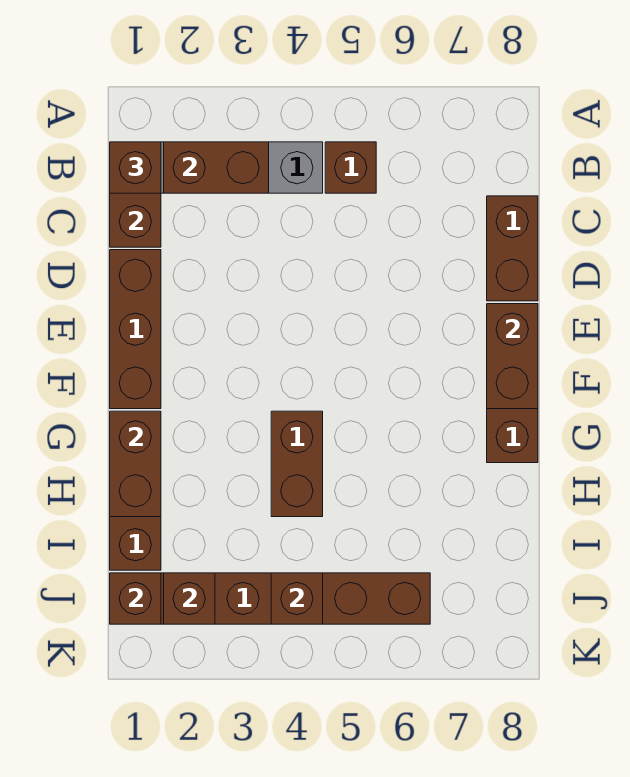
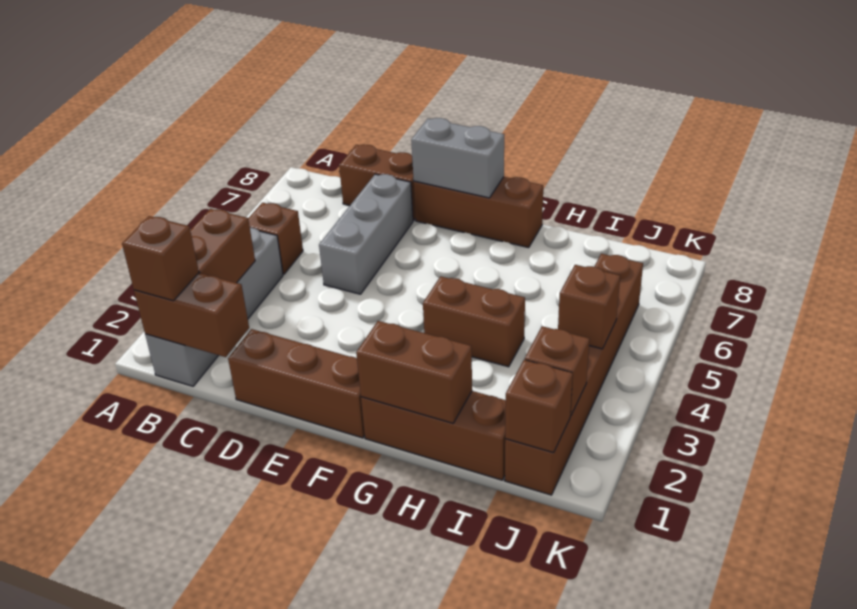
none -> grey 1x3 brick [319,174,413,294]
brown 1x2 brick [487,304,538,409] -> grey 1x2 brick [411,118,504,198]

